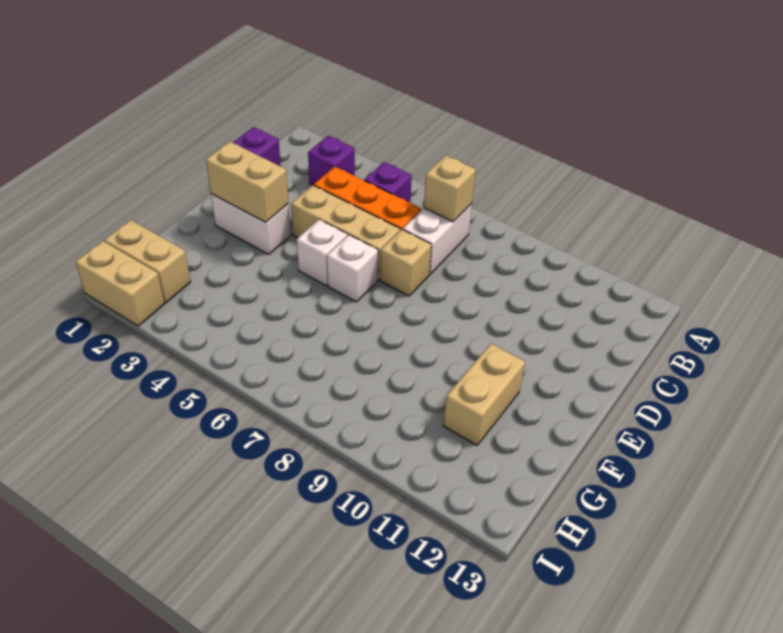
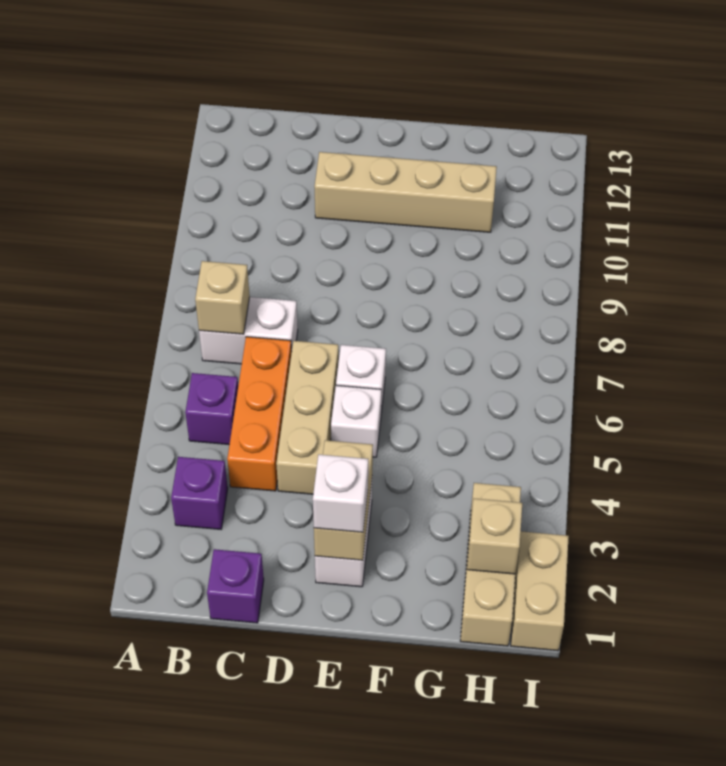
tan 1x1 brick [380,229,431,296] -> tan 1x1 brick moved to [467,498,522,574]
none -> white 1x1 brick [313,455,368,532]
tan 1x2 brick [443,344,525,445] -> tan 1x4 brick [314,152,497,232]
tan 1x2 brick [104,220,191,303] -> tan 1x3 brick [460,483,521,646]

